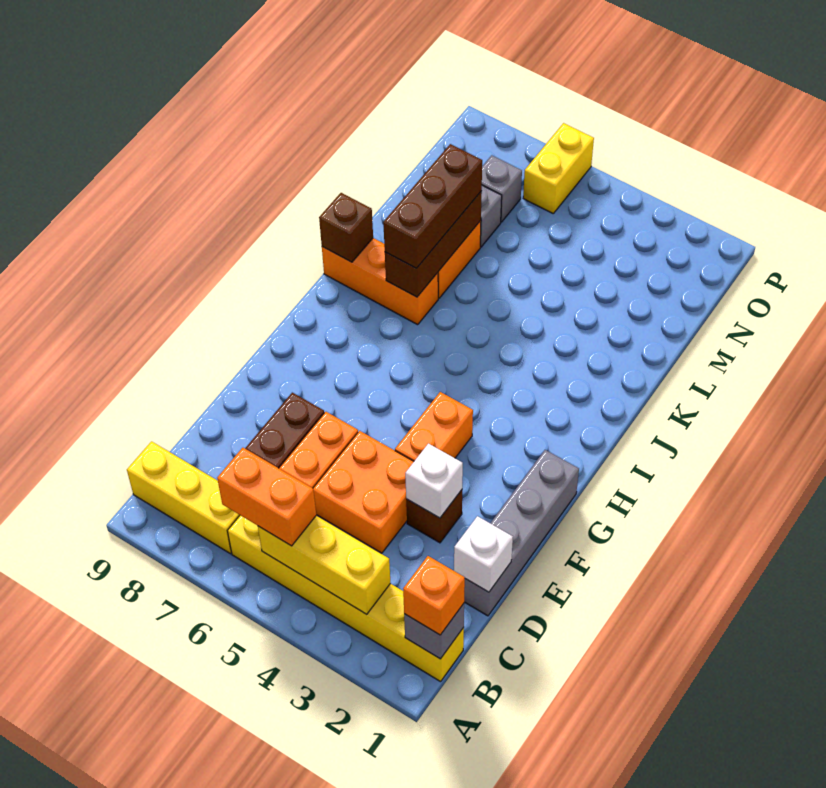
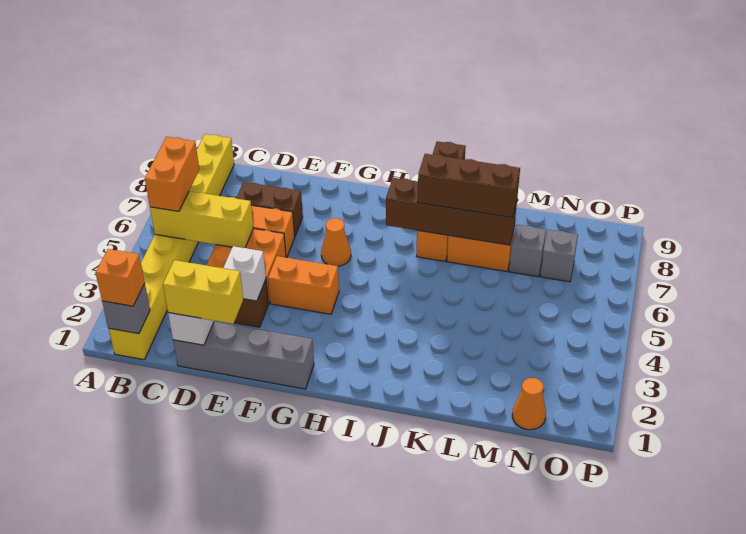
yellow 1x3 brick [258,516,390,614] -> yellow 1x3 brick turned to [150,191,254,248]
none -> orange 1x1 cone [321,218,351,266]
brown 1x3 brick [385,191,482,297] -> brown 1x4 brick [386,178,517,245]
none -> orange 1x1 cone [512,378,546,430]
yellow 1x2 brick [523,123,594,213] -> yellow 1x2 brick moved to [163,260,243,324]

